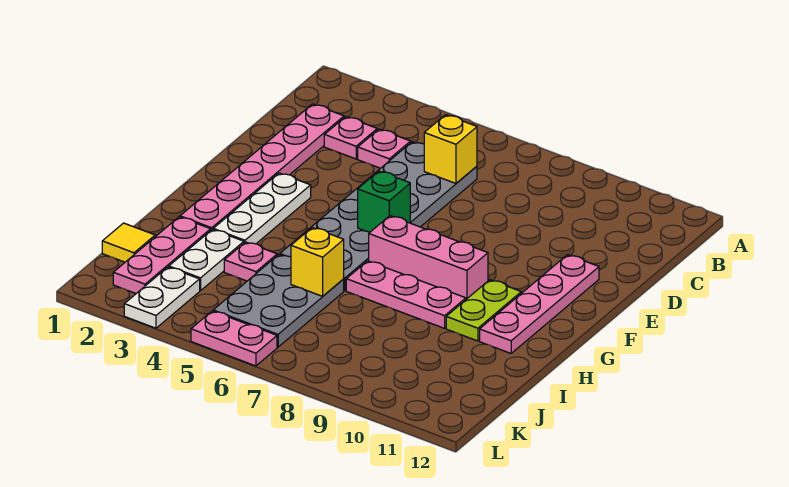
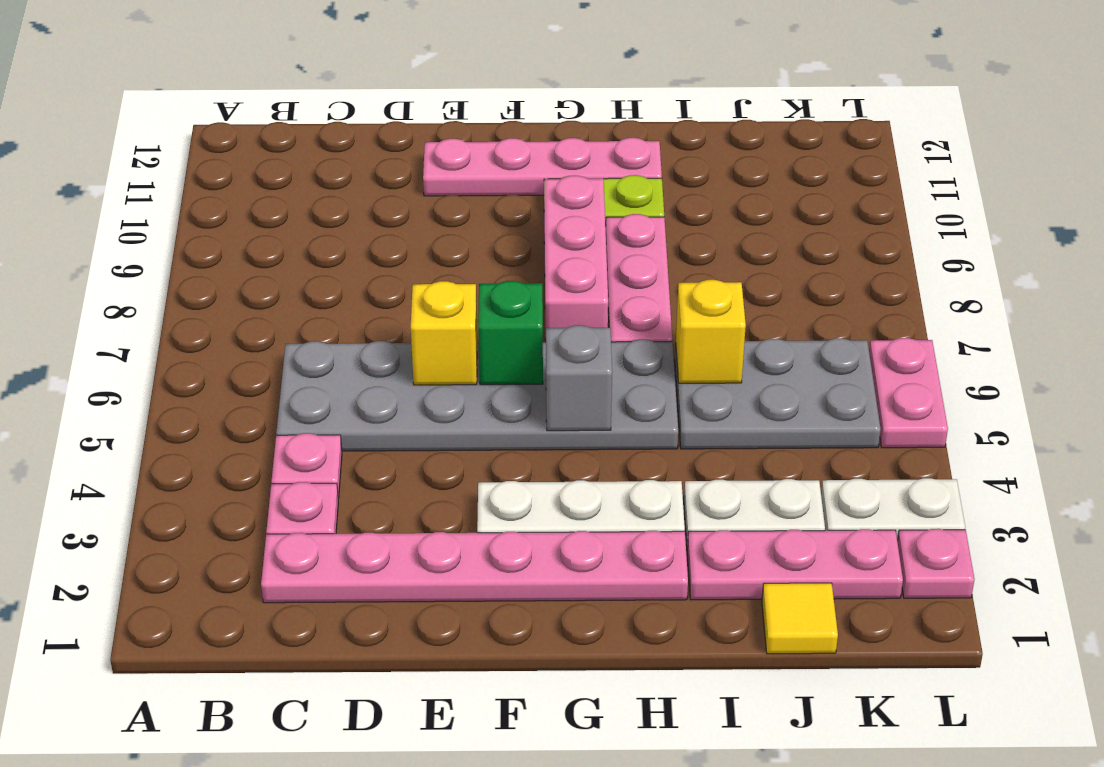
yellow 1x1 brick [424,115,477,183] -> yellow 1x1 brick moved to [411,281,477,385]
none -> grey 1x1 brick [546,325,612,431]
pink 1x1 plate [224,242,277,281] -> pink 1x1 plate moved to [897,529,975,598]

